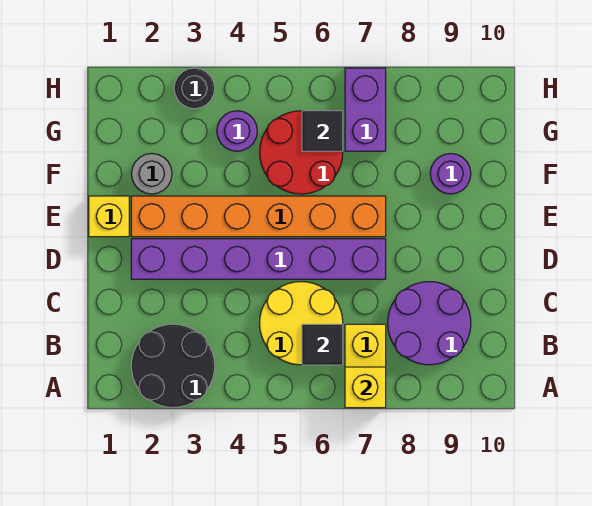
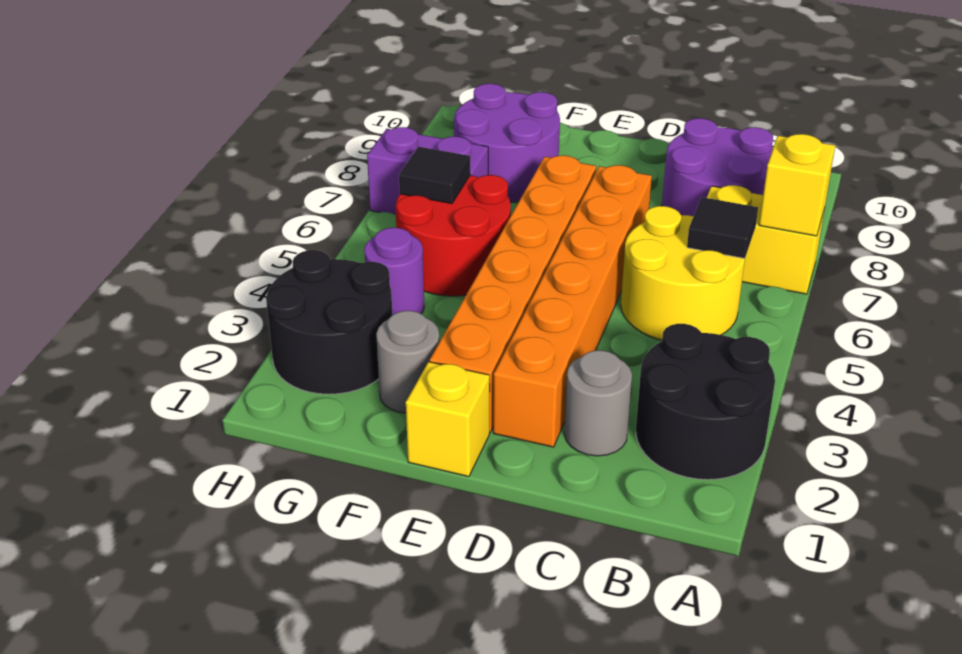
none -> grey 1x1 round brick [564,350,632,456]
purple 1x6 brick [131,239,386,279] -> orange 1x6 brick [493,165,652,447]
purple 1x1 round brick [430,153,471,194] -> purple 2x2 round brick [454,84,560,202]
black 1x1 round brick [174,68,215,109] -> black 2x2 round brick [266,250,392,394]

